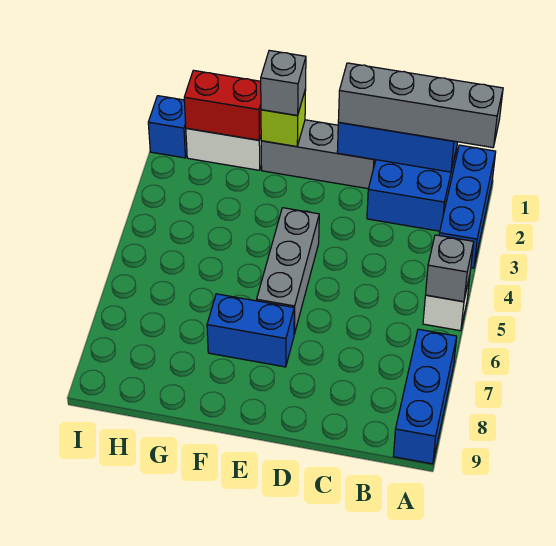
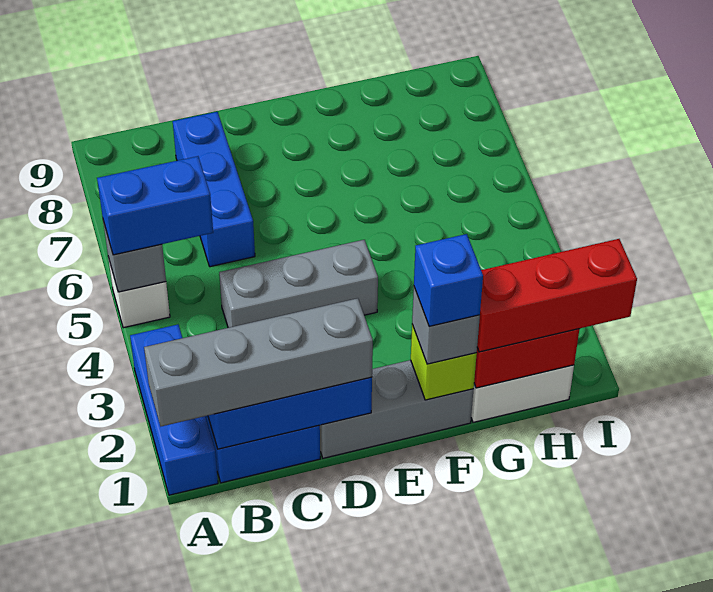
blue 1x3 brick [394,329,457,464] -> blue 1x3 brick moved to [173,112,255,267]
grey 1x3 brick [257,208,319,334] -> grey 1x3 brick turned to [219,240,378,328]
blue 1x2 brick [207,294,294,367] -> blue 1x2 brick moved to [97,156,213,255]
none -> red 1x3 brick [477,239,637,352]
blue 1x1 brick [148,96,187,158] -> blue 1x1 brick moved to [414,234,483,327]

